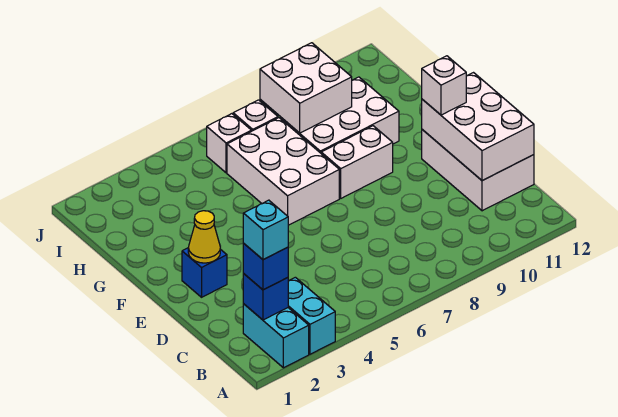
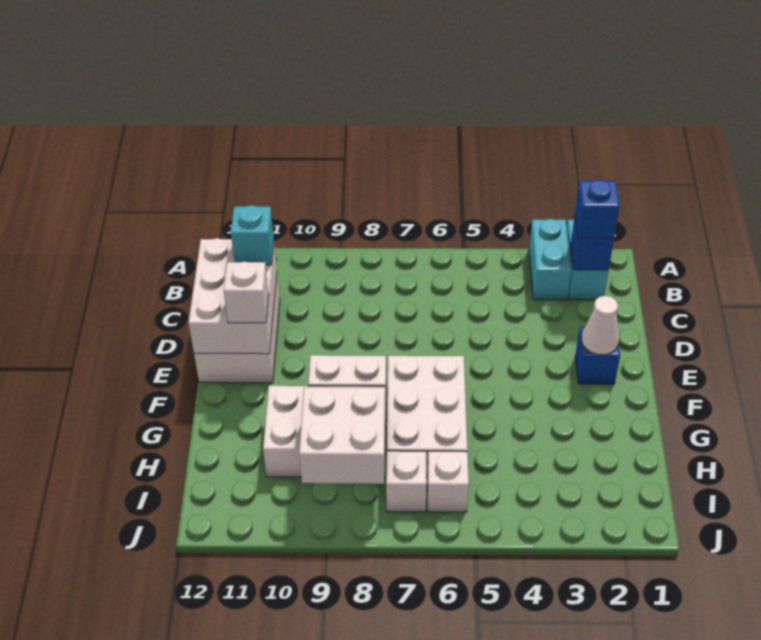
cyan 1x1 brick [243,200,288,260] -> cyan 1x1 brick moved to [231,205,274,265]
yellow 1x1 cone [188,211,220,263] -> white 1x1 cone [582,296,619,355]

